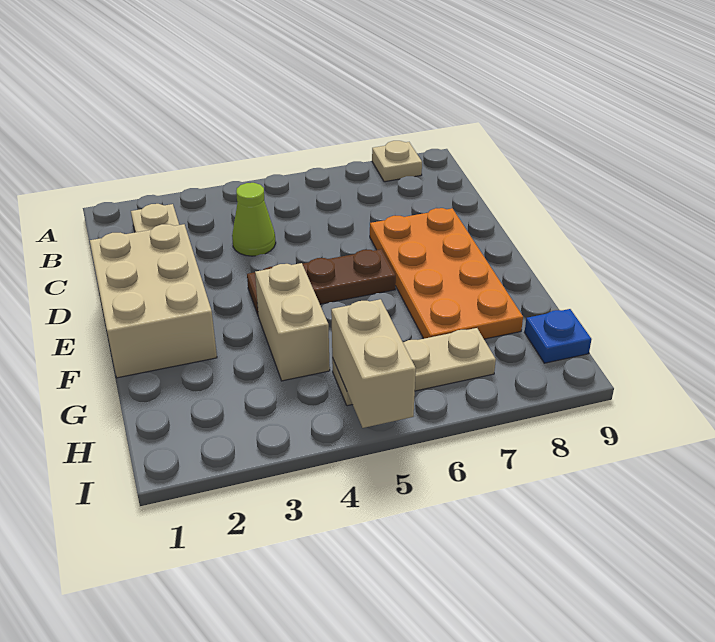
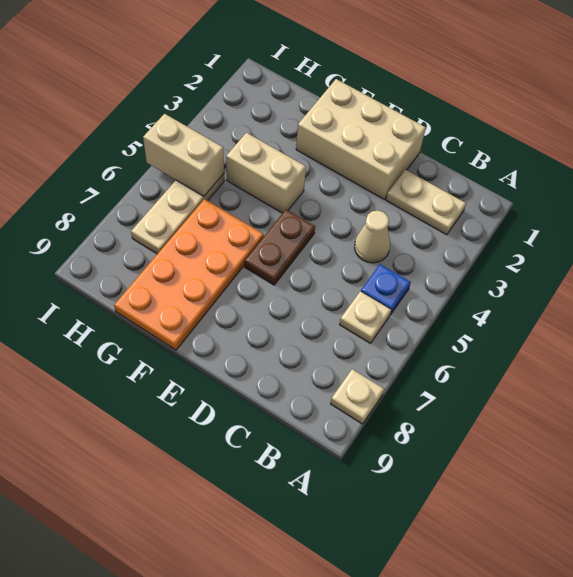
none -> tan 1x1 plate [340,291,391,343]
lime 1x1 cone [232,183,276,256] -> tan 1x1 cone [355,211,390,263]
orange 2x4 plate [370,208,523,339] -> orange 2x4 plate turned to [114,199,264,350]
brown 1x3 plate [247,249,396,314] -> brown 1x2 plate [245,209,315,285]
blue 1x1 plate [525,309,592,363] -> blue 1x1 plate moved to [361,264,411,315]

